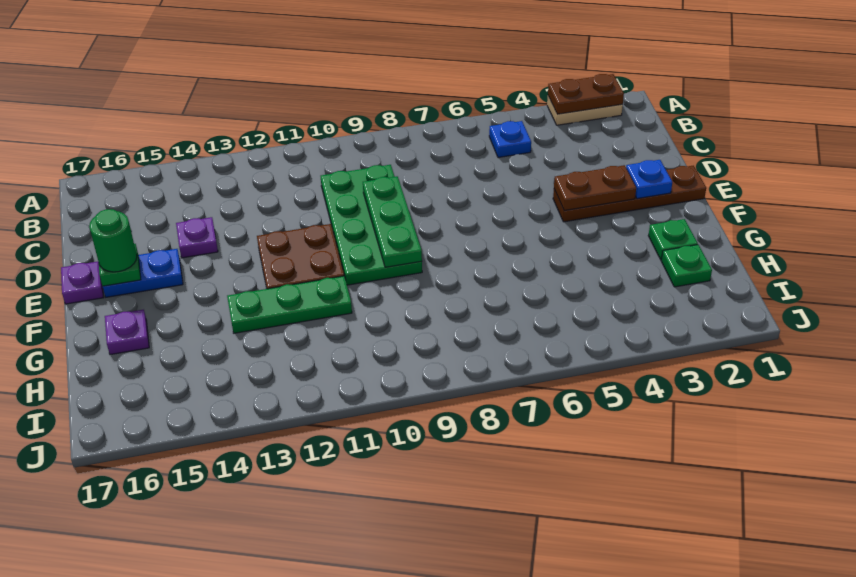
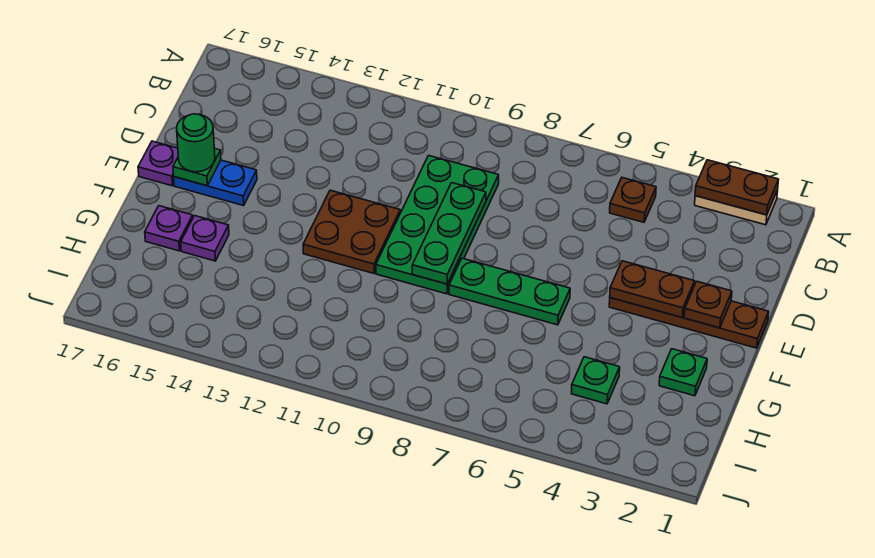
blue 1x1 plate [489,121,531,158] -> brown 1x1 plate [610,178,656,222]
purple 1x1 plate [176,217,218,258] -> purple 1x1 plate moved to [181,216,229,261]
blue 1x1 plate [626,160,672,199] -> brown 1x1 plate [684,281,732,328]
green 1x3 plate [227,276,352,333] -> green 1x3 plate moved to [449,258,570,325]
green 1x1 plate [661,245,712,287] -> green 1x1 plate moved to [572,357,620,404]

